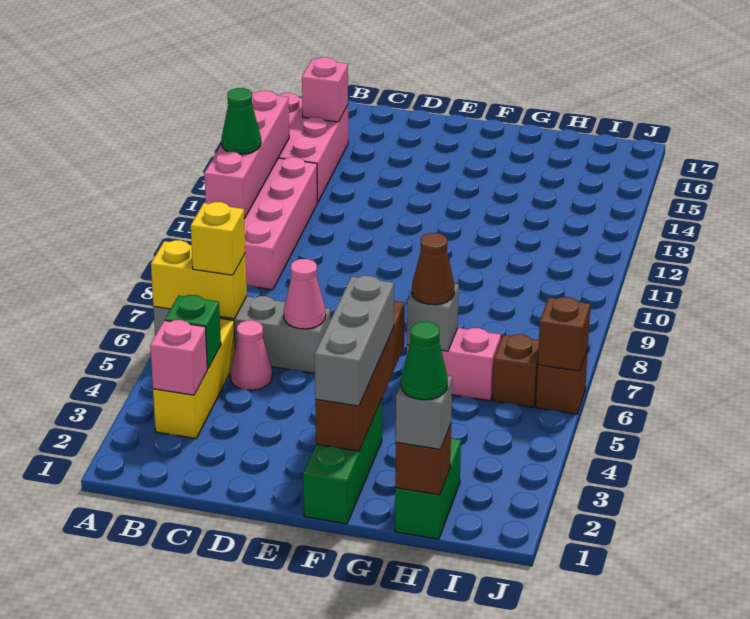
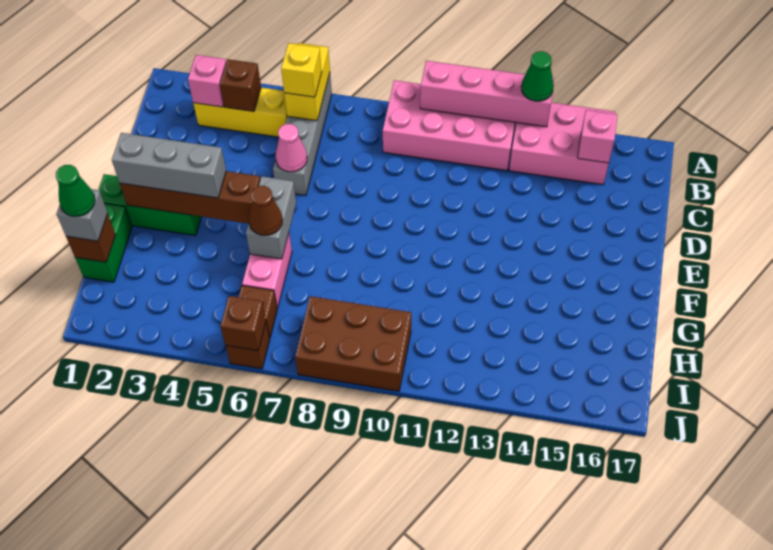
green 1x1 cone [222,88,261,154] -> green 1x1 cone moved to [521,51,554,101]
green 1x1 brick [165,295,221,369] -> brown 1x1 brick [220,59,261,112]
pink 1x1 cone [230,320,272,390] -> none
grey 1x1 brick [407,284,459,351] -> grey 1x2 brick [246,176,296,259]
green 1x2 brick [395,438,461,539] -> green 1x2 brick turned to [75,203,132,282]
none -> brown 2x3 brick [295,296,411,391]

